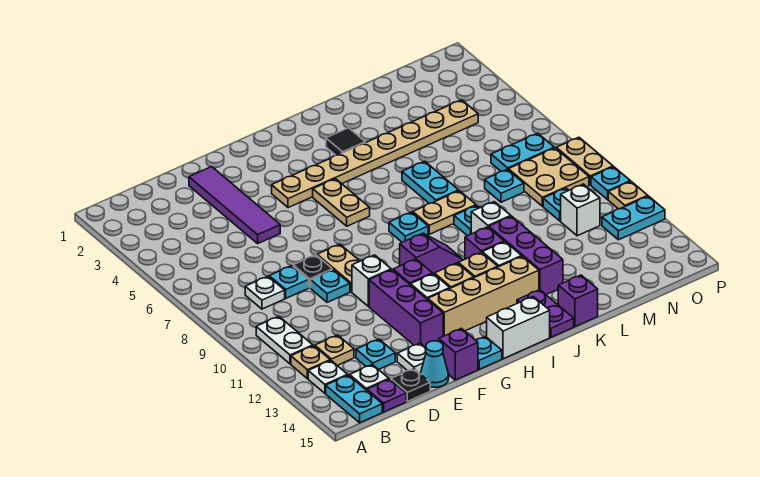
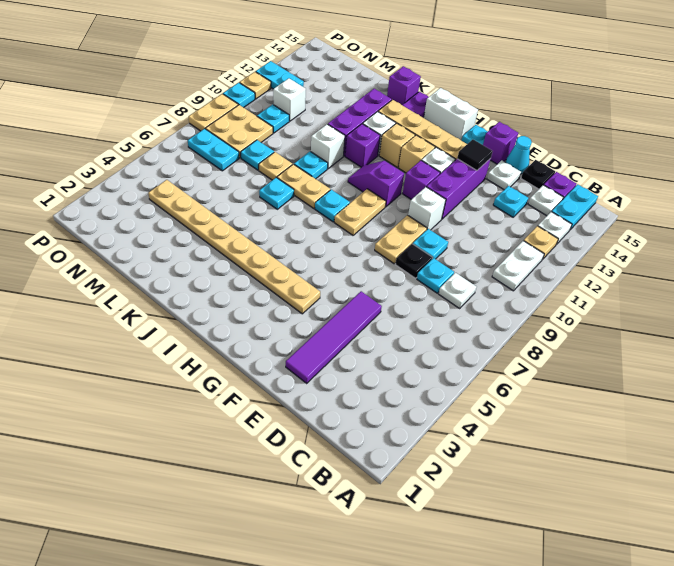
tan 1x1 plate [315,335,354,366] -> tan 1x1 plate moved to [259,152,292,180]
tan 1x2 plate [313,179,370,226] -> tan 1x2 plate moved to [334,189,386,235]
black 1x1 tile [326,128,365,155] -> black 1x1 tile moved to [457,140,493,170]
cyan 1x2 plate [402,161,459,204] -> cyan 1x1 plate [259,178,294,209]

